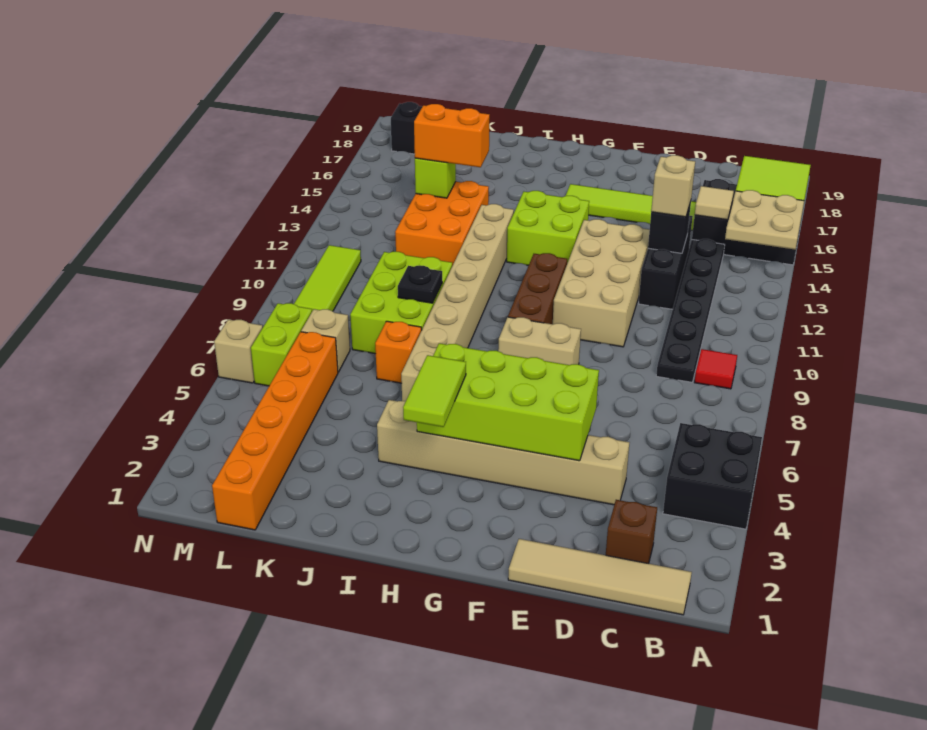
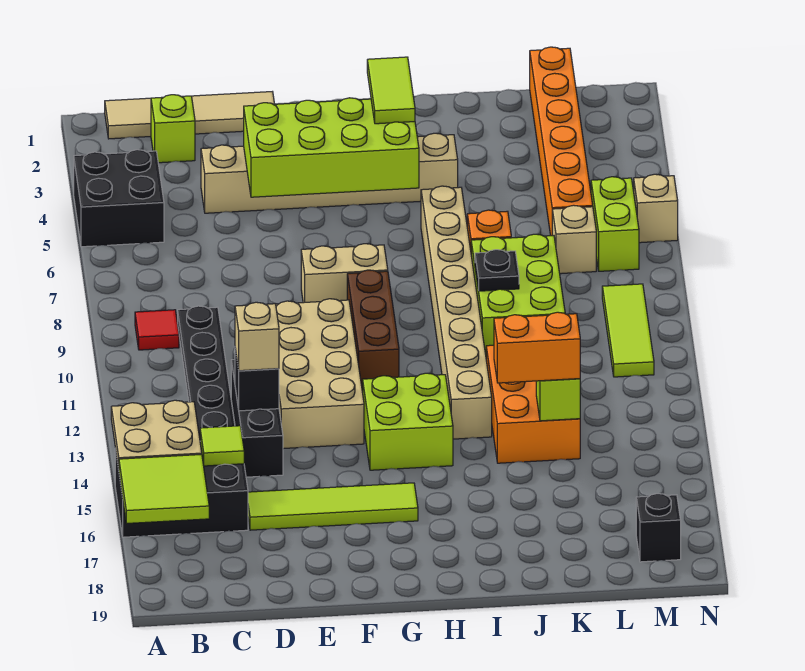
brown 1x1 brick [606,500,657,564] -> lime 1x1 brick [151,95,195,163]
tan 1x1 tile [695,186,734,220] -> lime 1x1 tile [200,426,244,466]

